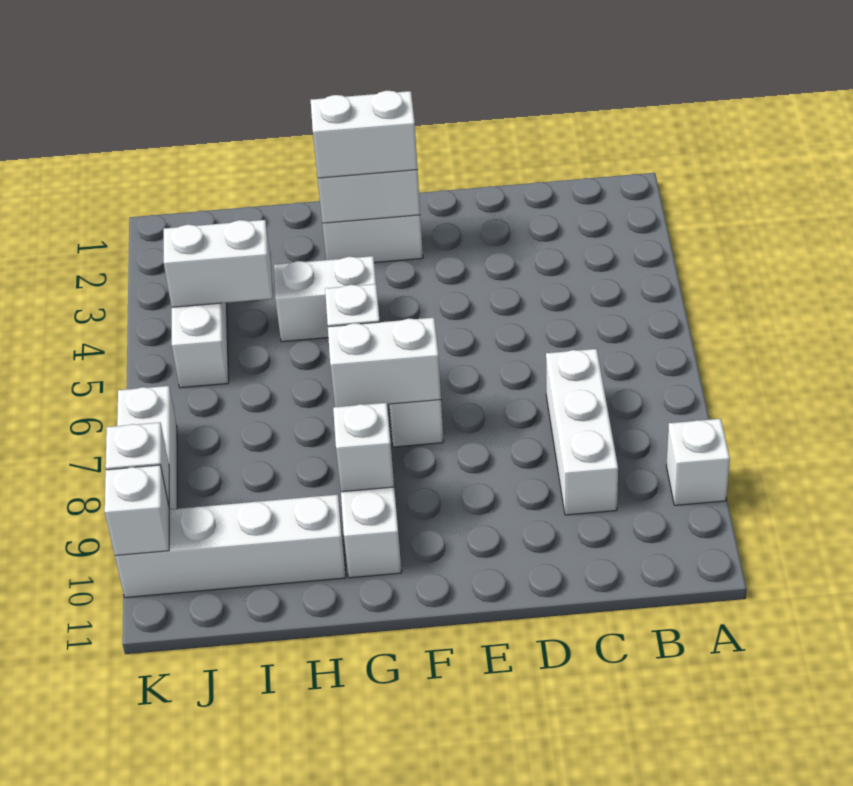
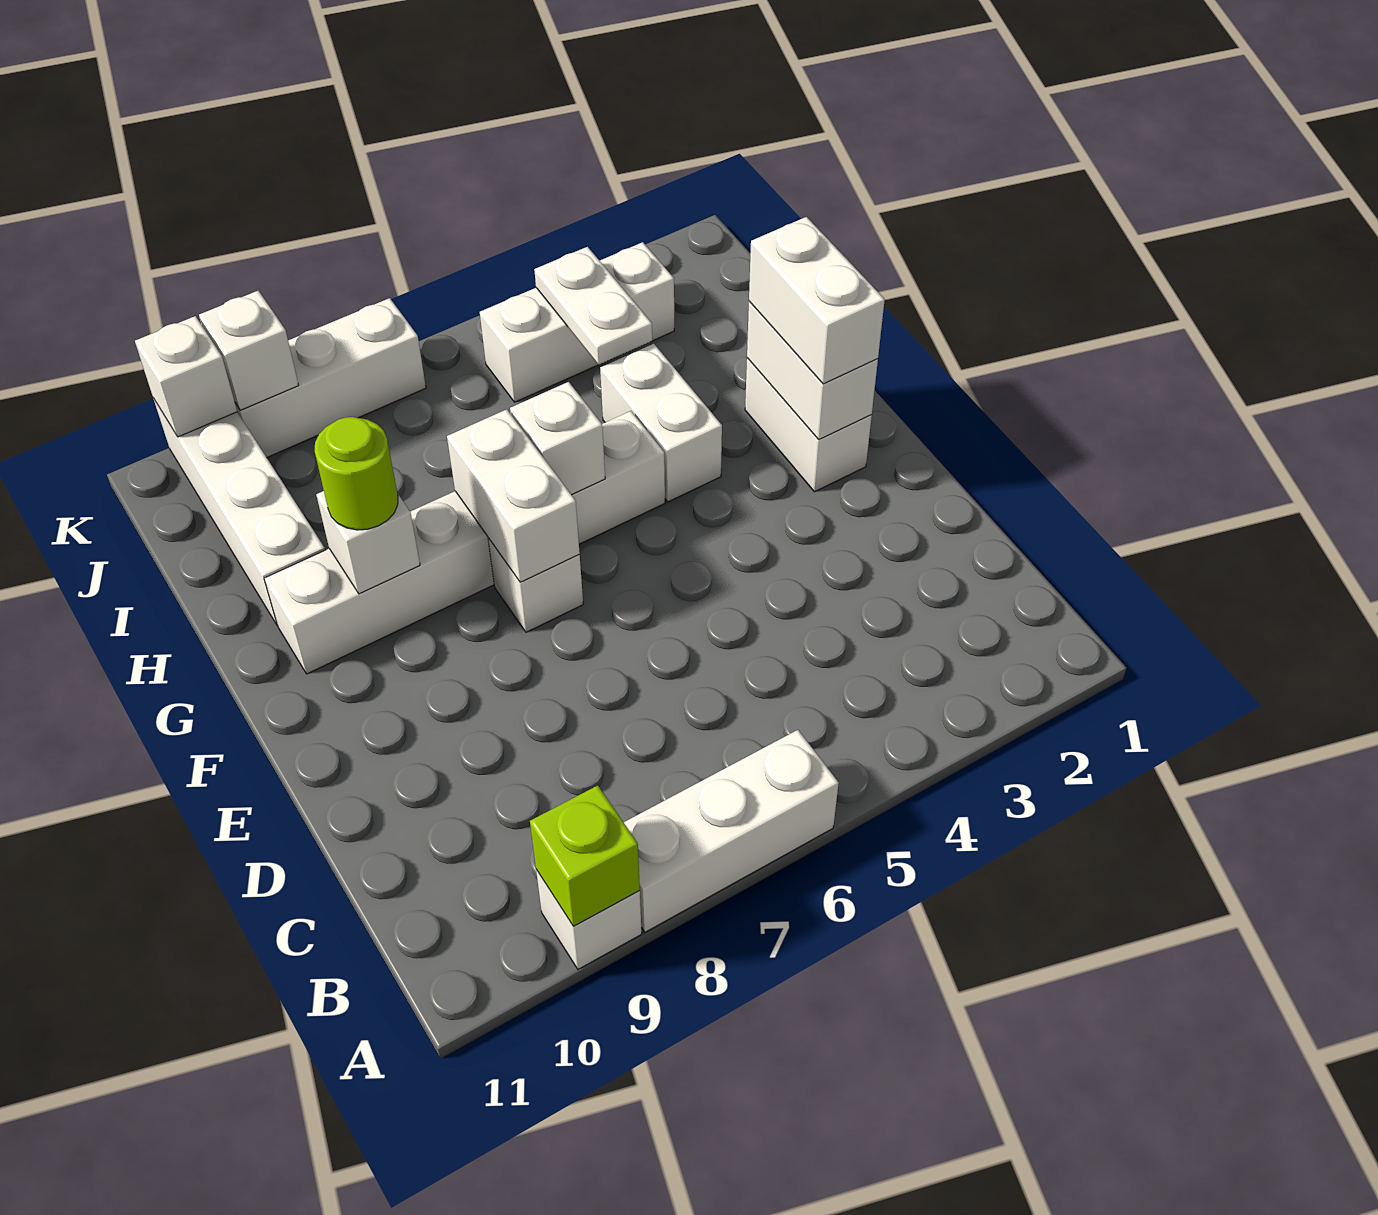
none -> lime 1x1 brick [530,785,640,926]
white 1x3 brick [546,349,618,515] -> white 1x3 brick moved to [624,730,839,932]
none -> lime 1x1 round brick [315,417,398,530]
white 1x2 brick [164,220,273,307] -> white 1x2 plate [534,247,652,365]

